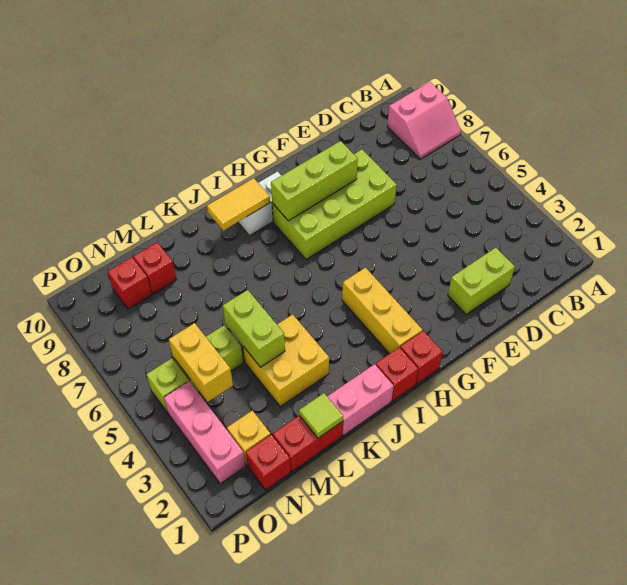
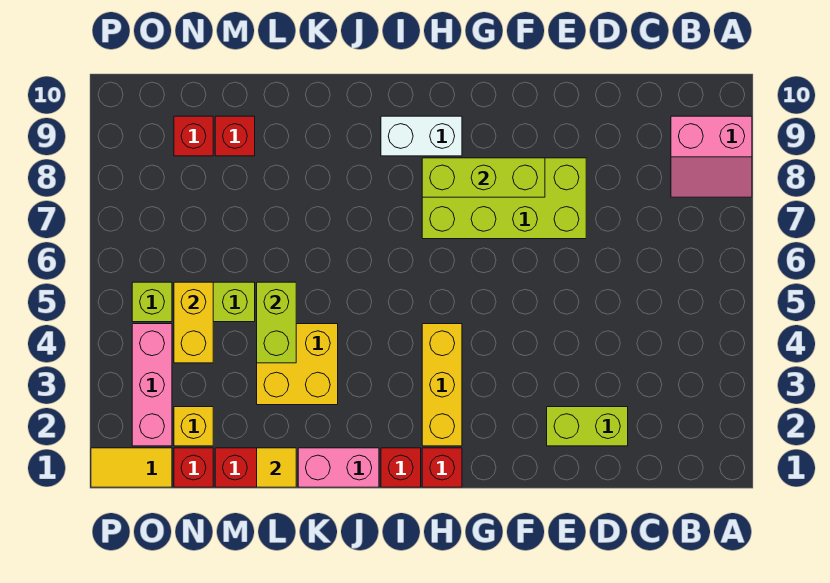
yellow 1x2 tile [207,178,270,230] -> yellow 1x2 tile moved to [91,448,172,487]
lime 1x1 tile [299,393,343,438] -> yellow 1x1 tile [257,448,296,487]

